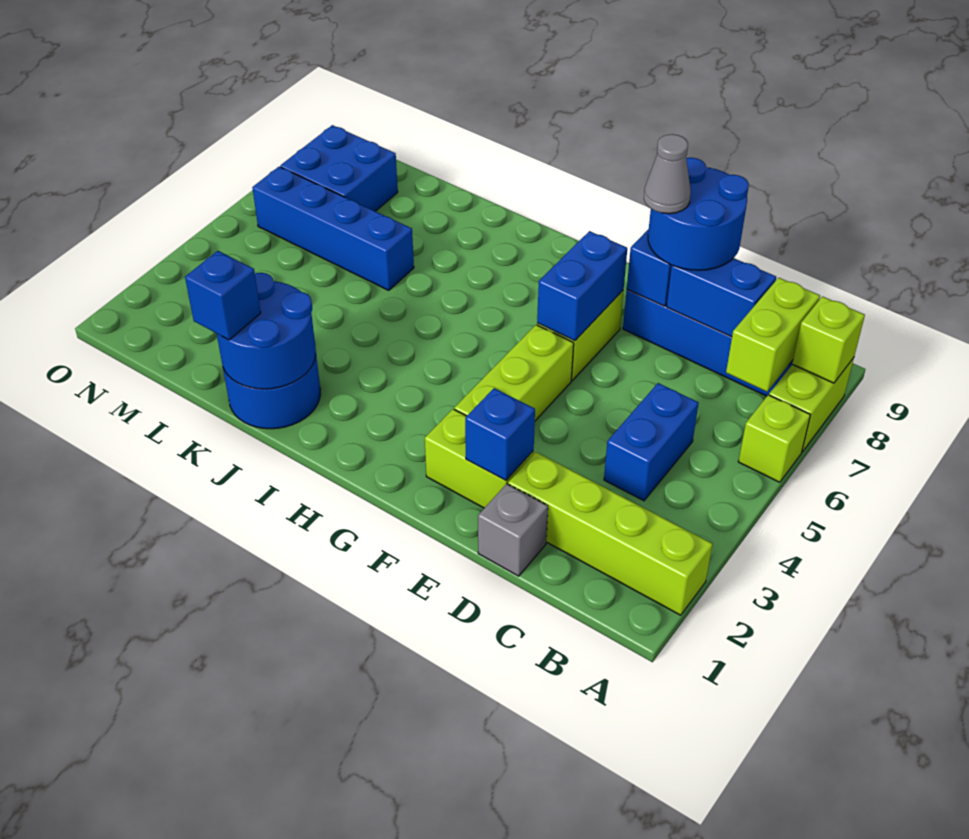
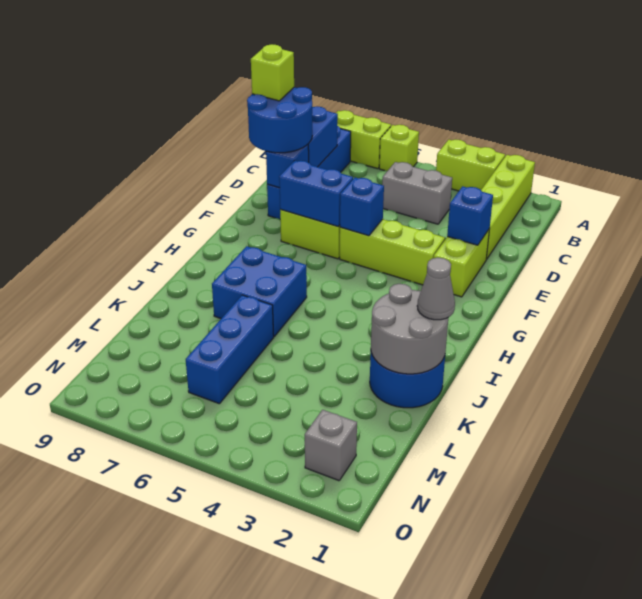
lime 1x1 brick [792,297,865,383] -> lime 1x1 brick moved to [251,44,294,101]
lime 1x2 brick [726,278,820,392] -> lime 1x2 brick moved to [436,140,505,191]
blue 1x2 brick [604,383,699,501] -> grey 1x2 brick [382,162,452,224]
grey 1x1 brick [478,484,548,576] -> grey 1x1 brick moved to [305,410,357,481]
grey 1x1 cone [644,134,691,214] -> grey 1x1 cone moved to [417,258,455,320]
blue 2x2 round brick [217,273,316,389] -> grey 2x2 round brick [371,284,448,374]
blue 1x1 brick [185,251,261,340] -> blue 1x1 brick moved to [340,178,384,236]
blue 1x4 brick [252,167,414,290] -> blue 1x3 brick [186,295,274,404]
blue 2x2 brick [280,125,398,211] -> blue 2x2 brick moved to [212,246,307,336]

